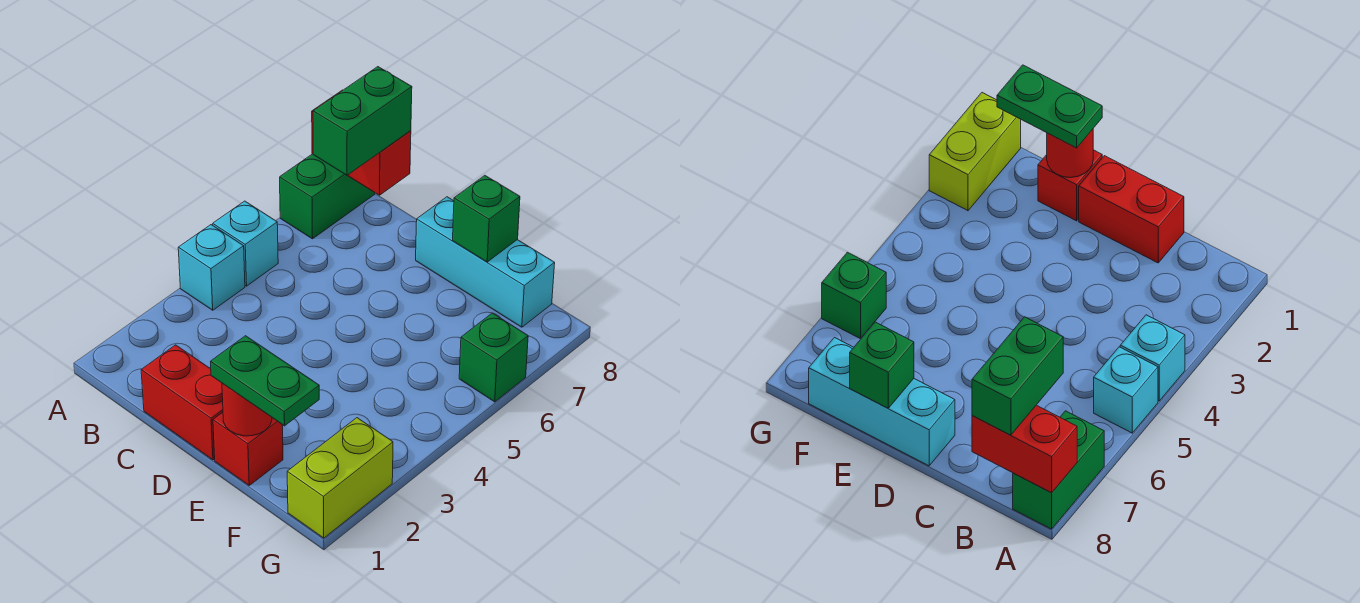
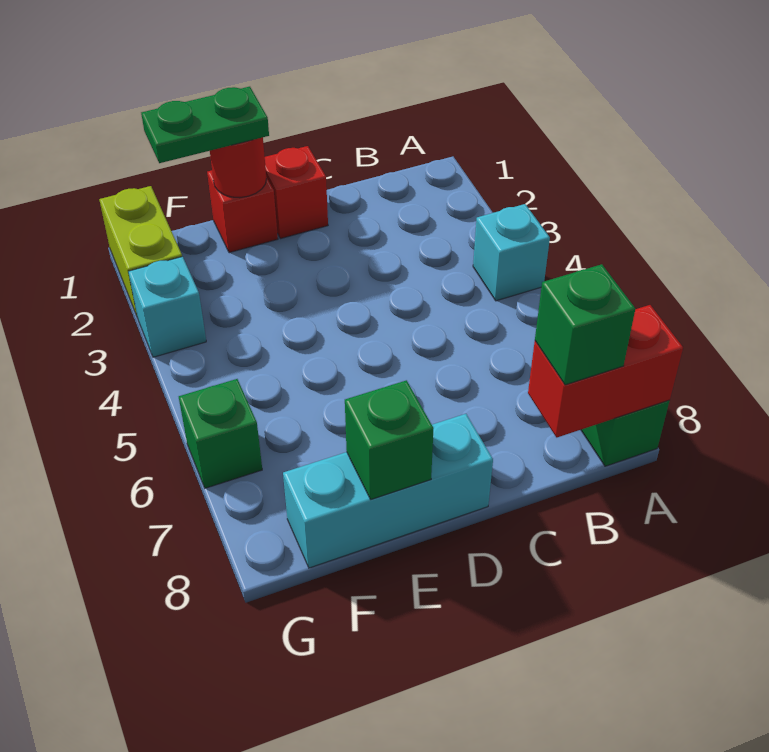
cyan 1x1 brick [213,201,278,286] -> cyan 1x1 brick moved to [128,257,206,357]
green 1x2 brick [313,67,412,175] -> green 1x1 brick [535,264,635,385]
red 1x2 brick [141,345,223,460] -> red 1x1 brick [265,146,328,239]

